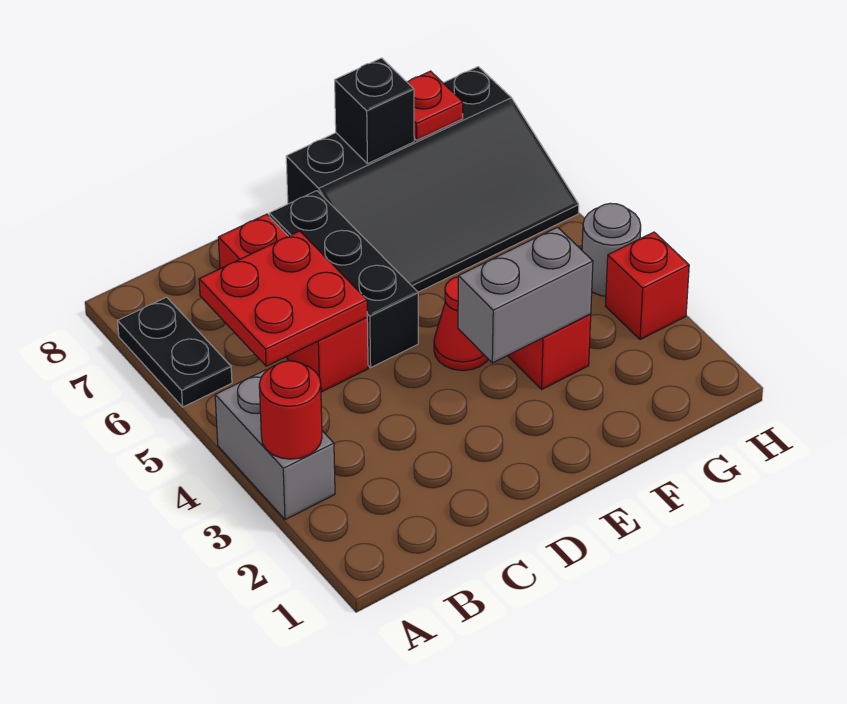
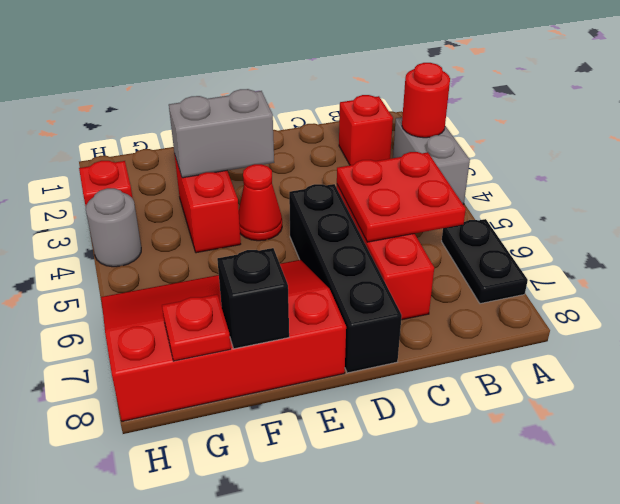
none -> red 1x1 brick [339,95,393,165]
black 1x3 brick [269,191,418,367] -> black 1x4 brick [289,184,402,373]
black 3x4 slope [286,67,579,292] -> red 3x4 slope [101,260,346,421]

